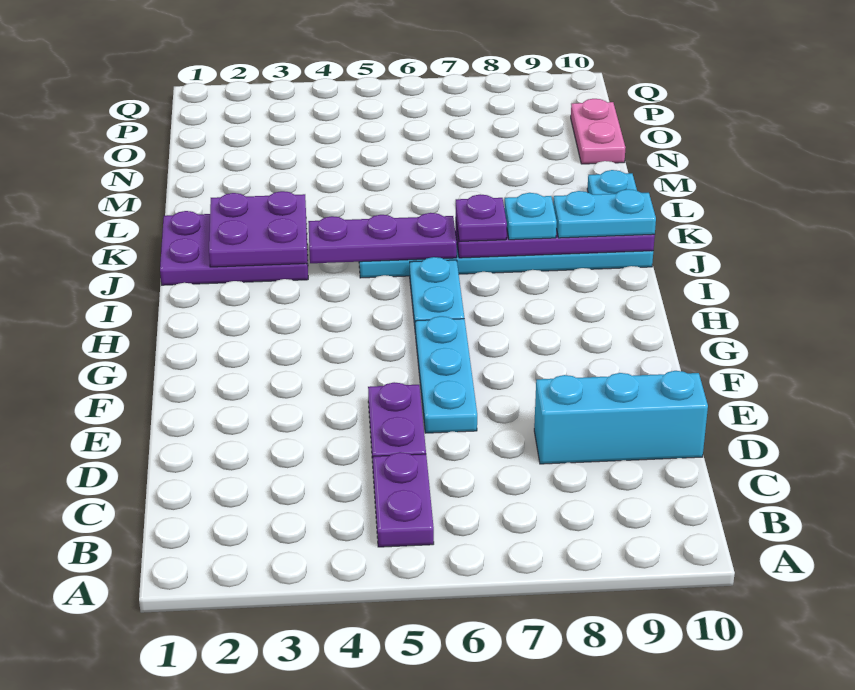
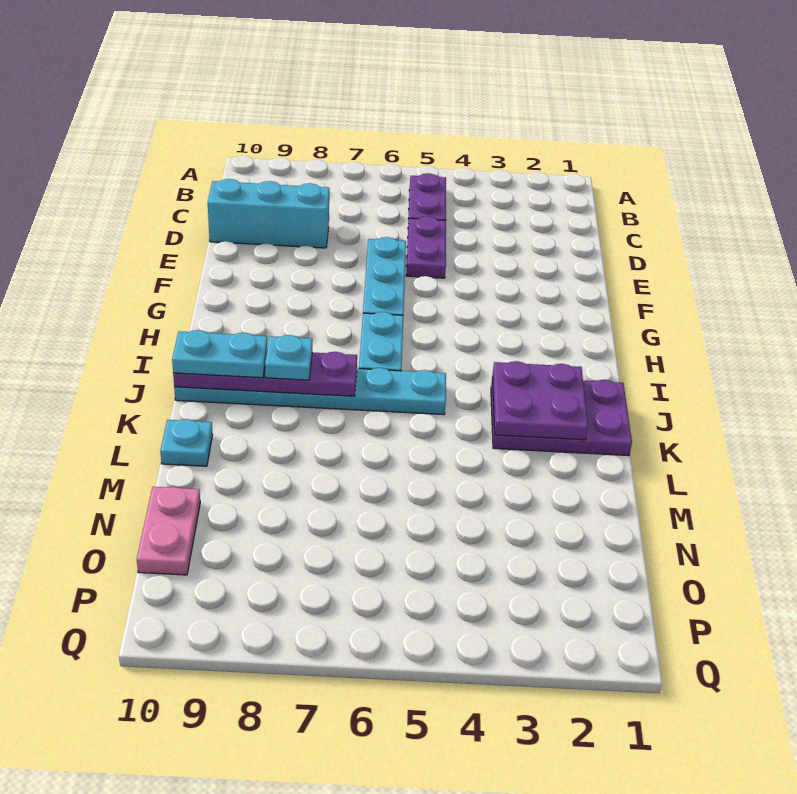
purple 1x3 plate [308,213,457,263] -> none
purple 1x1 plate [456,194,507,242] -> none

